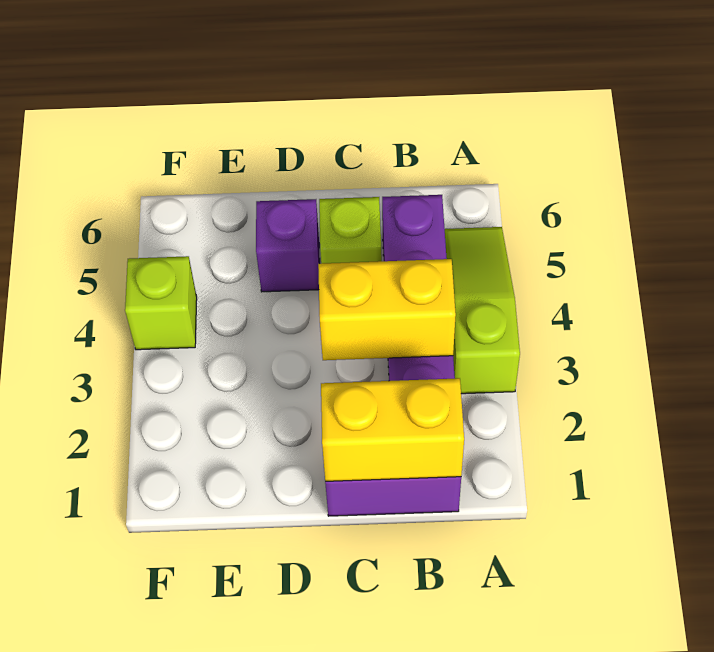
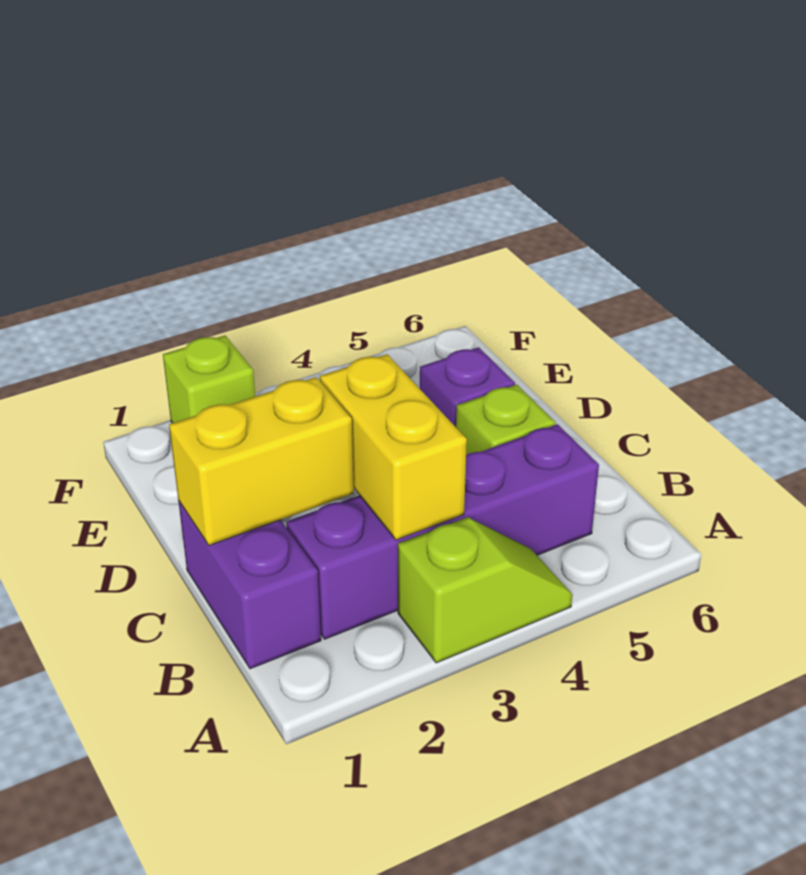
lime 1x3 slope [445,227,520,394] -> lime 1x2 slope [398,517,572,663]
yellow 1x2 brick [321,378,464,481] -> yellow 1x2 brick turned to [169,377,354,545]
lime 1x1 brick [125,256,197,350] -> lime 1x1 brick moved to [163,336,255,423]

